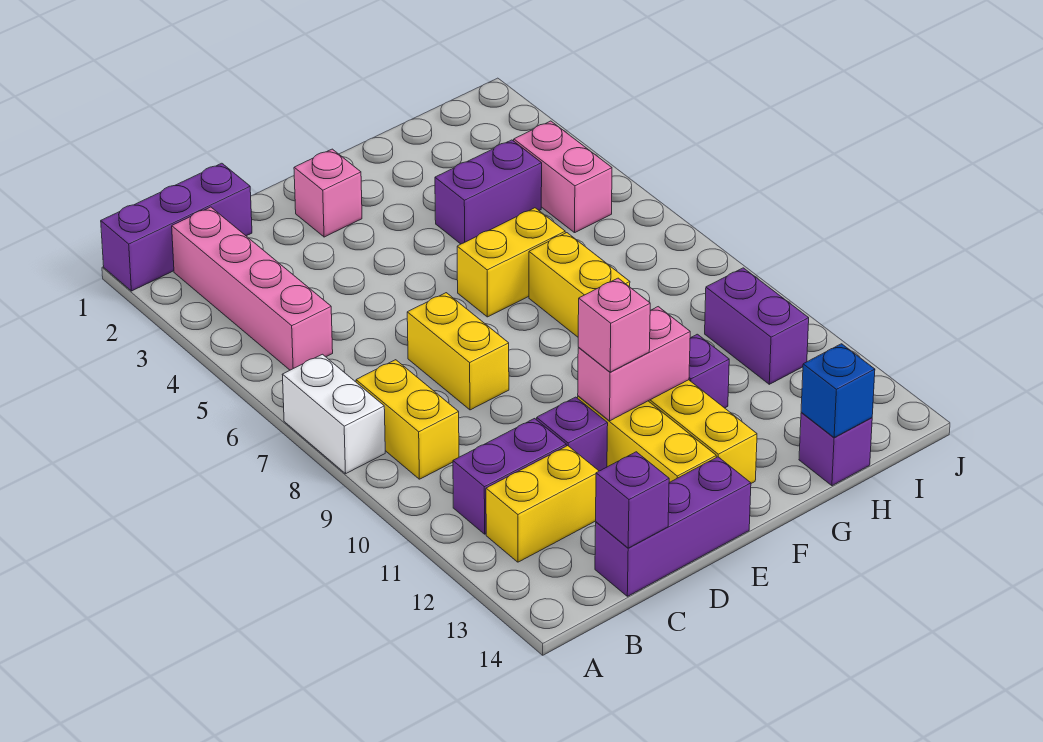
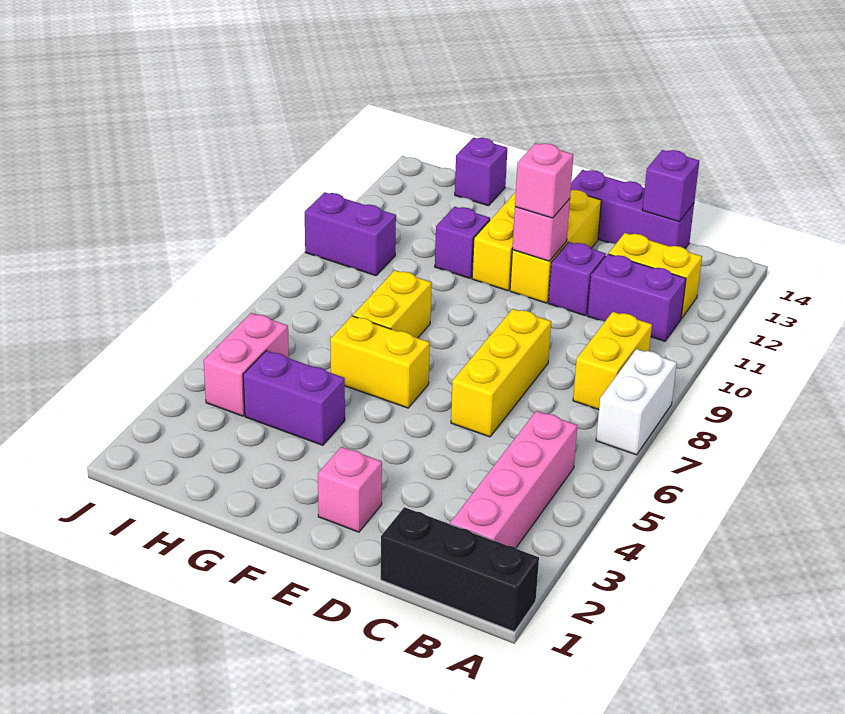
purple 1x3 brick [101,163,252,291] -> black 1x3 brick [381,507,539,632]
yellow 1x2 brick [407,293,509,410] -> yellow 1x3 brick [451,309,551,437]
pink 1x2 brick [578,307,690,421] -> pink 1x1 brick [512,199,570,261]
blue 1x1 brick [801,344,875,437] -> none
purple 1x2 brick [705,268,809,384] -> purple 1x2 brick turned to [305,192,396,276]

